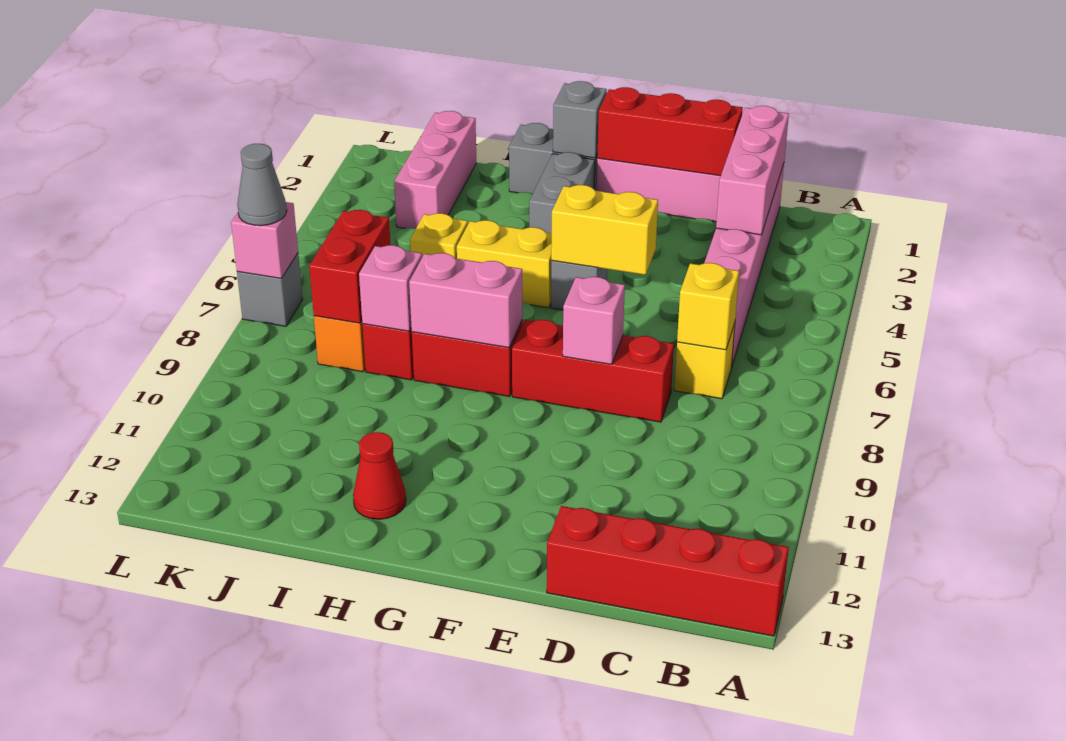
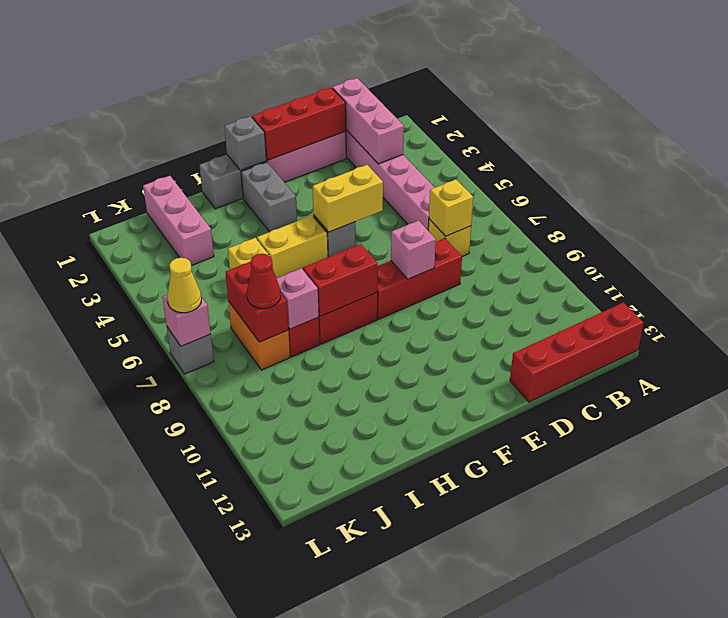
pink 1x2 brick [409,253,523,348] -> red 1x2 brick [303,244,378,316]
red 1x1 cone [353,432,406,519] -> red 1x1 cone moved to [247,254,281,309]
grey 1x1 cone [237,144,287,226] -> yellow 1x1 cone [167,258,202,313]

